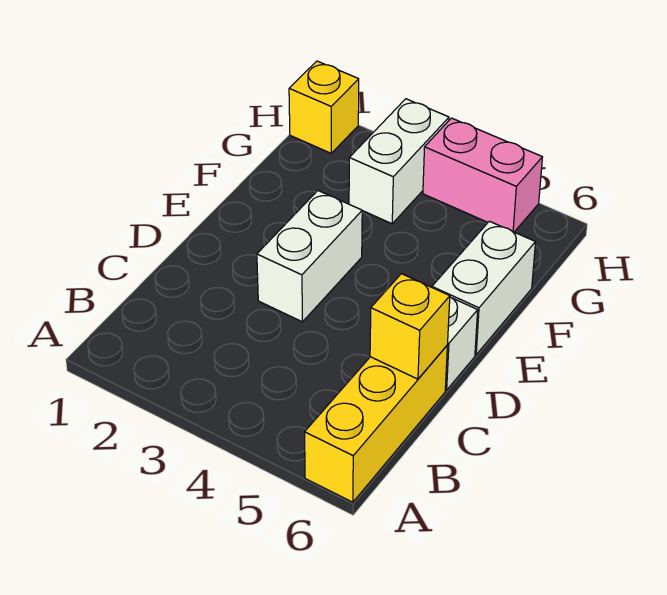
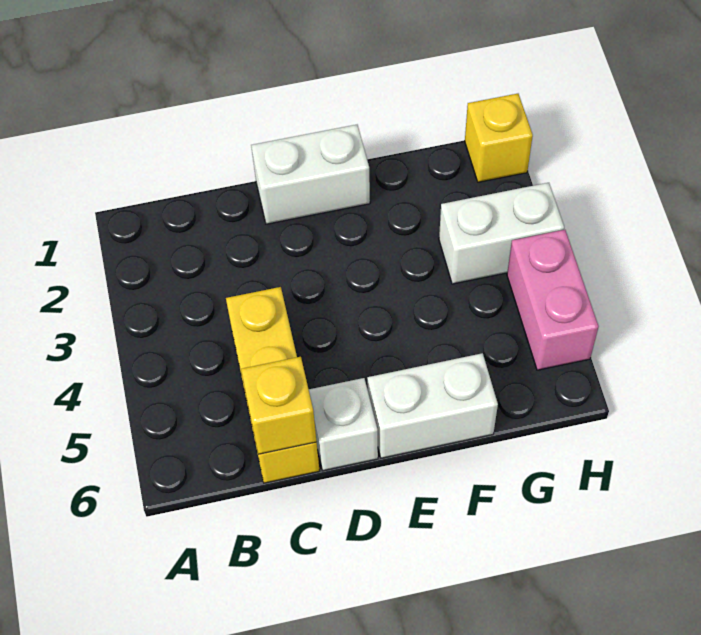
yellow 1x3 brick [305,346,447,502] -> yellow 1x3 brick turned to [226,287,320,483]
white 1x2 brick [257,191,362,322] -> white 1x2 brick moved to [251,125,370,224]

